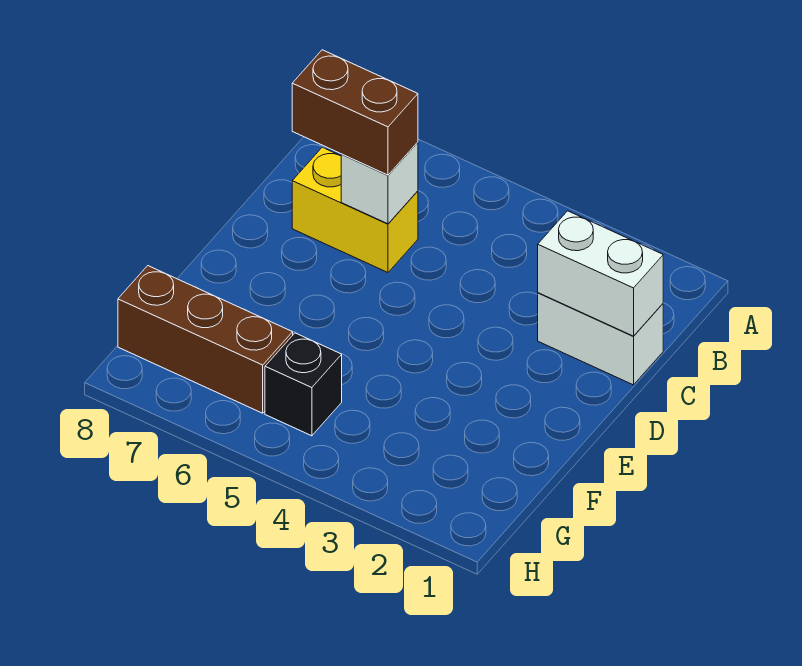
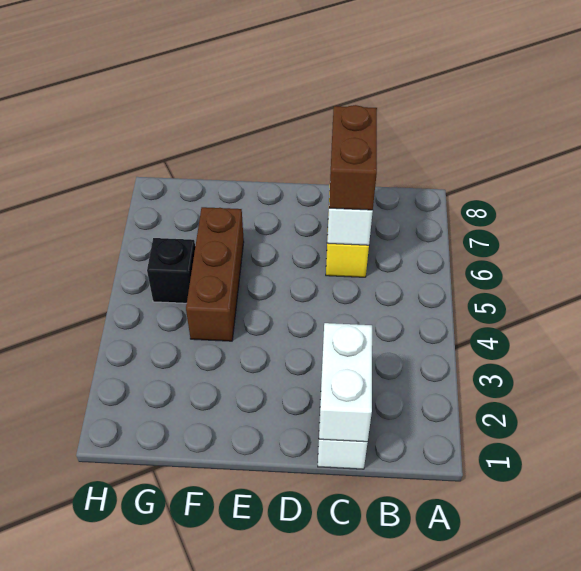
brown 1x3 brick [118,266,293,413] -> brown 1x3 brick moved to [186,207,244,341]

